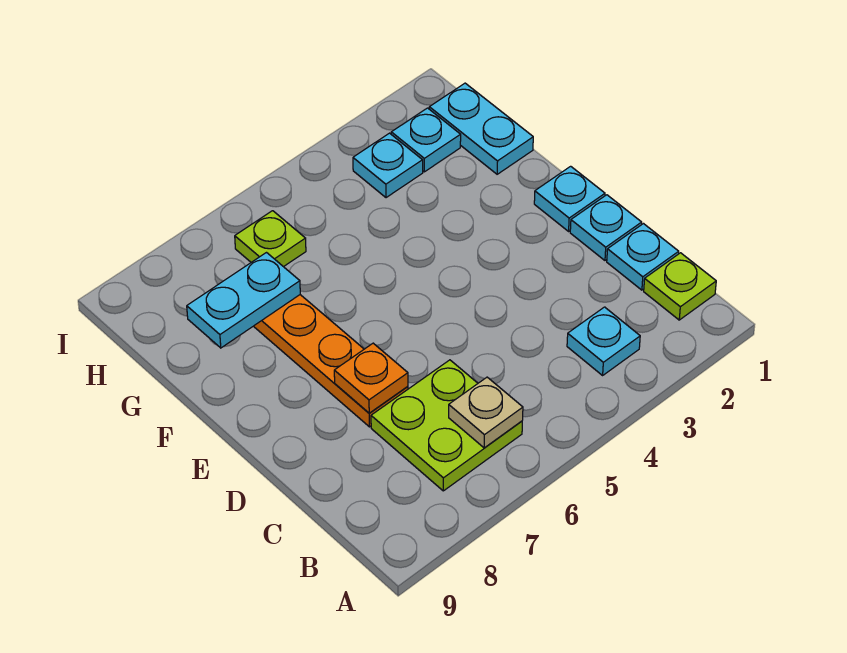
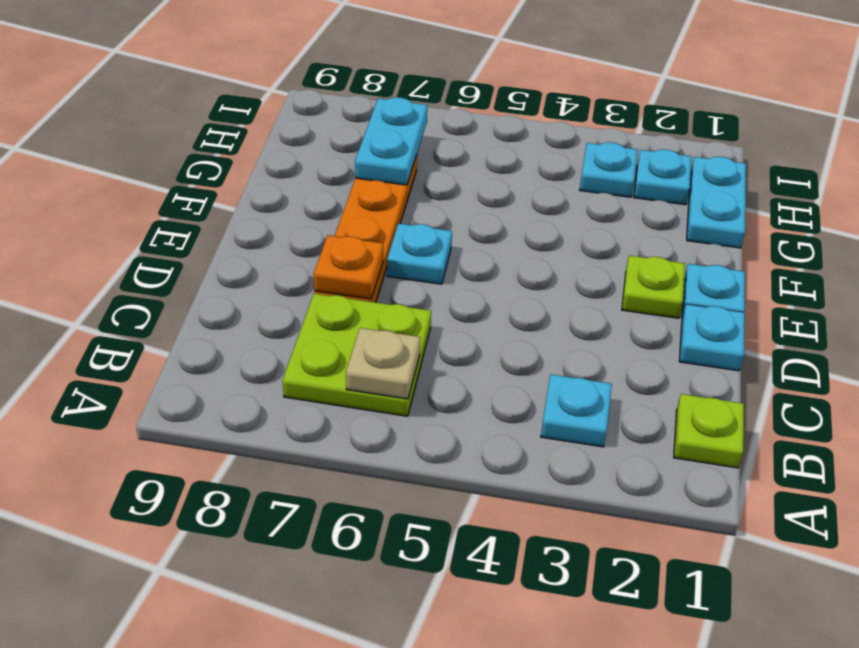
cyan 1x1 plate [607,224,679,290] -> cyan 1x1 plate moved to [387,223,452,284]
cyan 1x2 plate [187,253,300,348] -> cyan 1x2 plate turned to [355,97,427,185]
lime 1x1 plate [235,211,306,267] -> lime 1x1 plate moved to [622,256,685,318]

